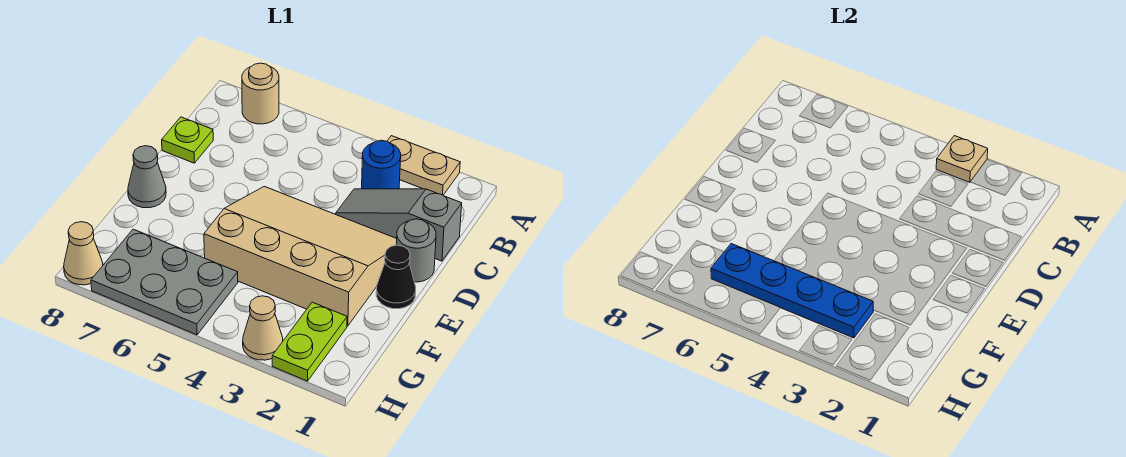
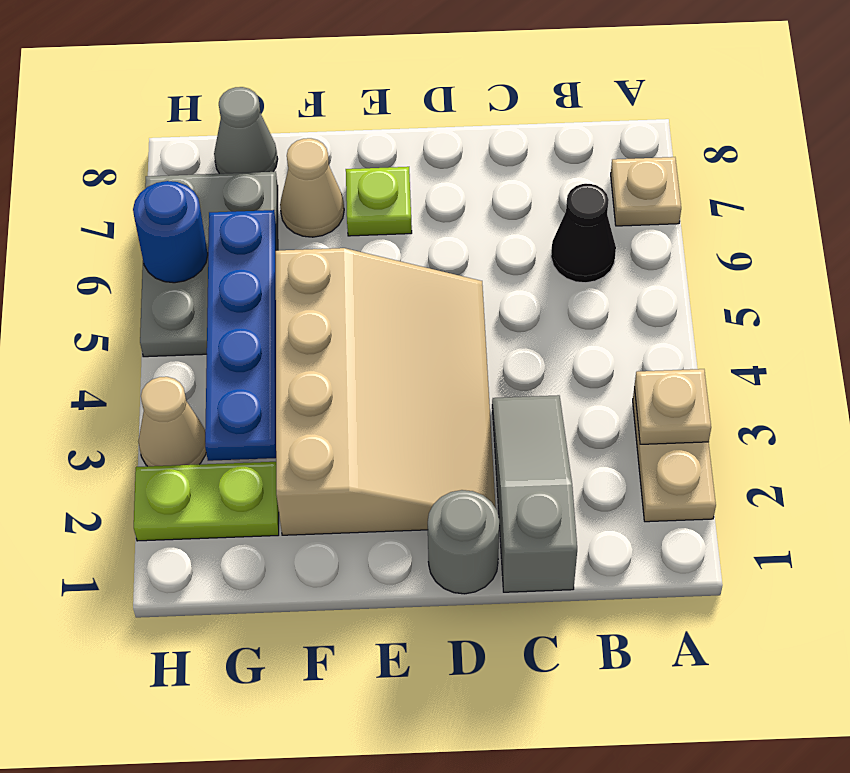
tan 1x1 round brick [242,63,279,124] -> tan 1x1 plate [611,157,681,226]
blue 1x1 round brick [362,140,401,189] -> blue 1x1 round brick moved to [133,181,208,283]
lime 1x1 plate [162,117,213,163] -> lime 1x1 plate moved to [346,167,412,236]
black 1x1 cone [376,245,416,309] -> black 1x1 cone moved to [551,184,616,283]
grey 1x1 cone [128,146,166,208] -> grey 1x1 cone moved to [214,87,278,174]
tan 1x1 cone [64,222,103,285] -> tan 1x1 cone moved to [280,138,344,237]

